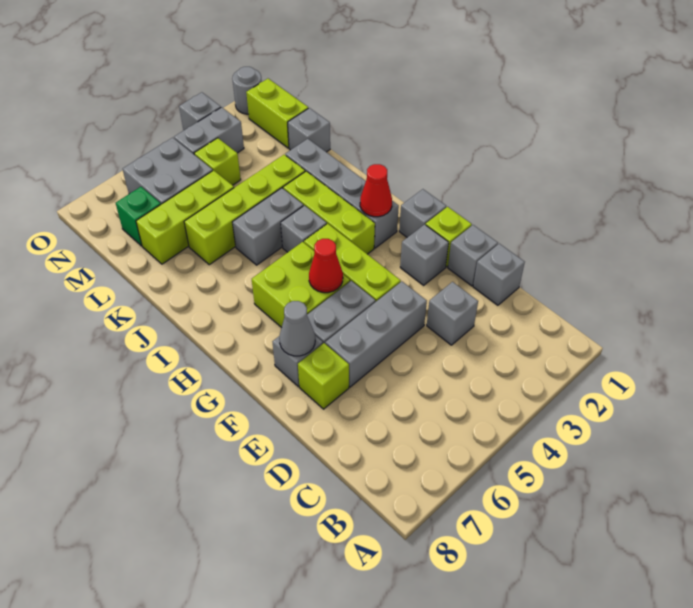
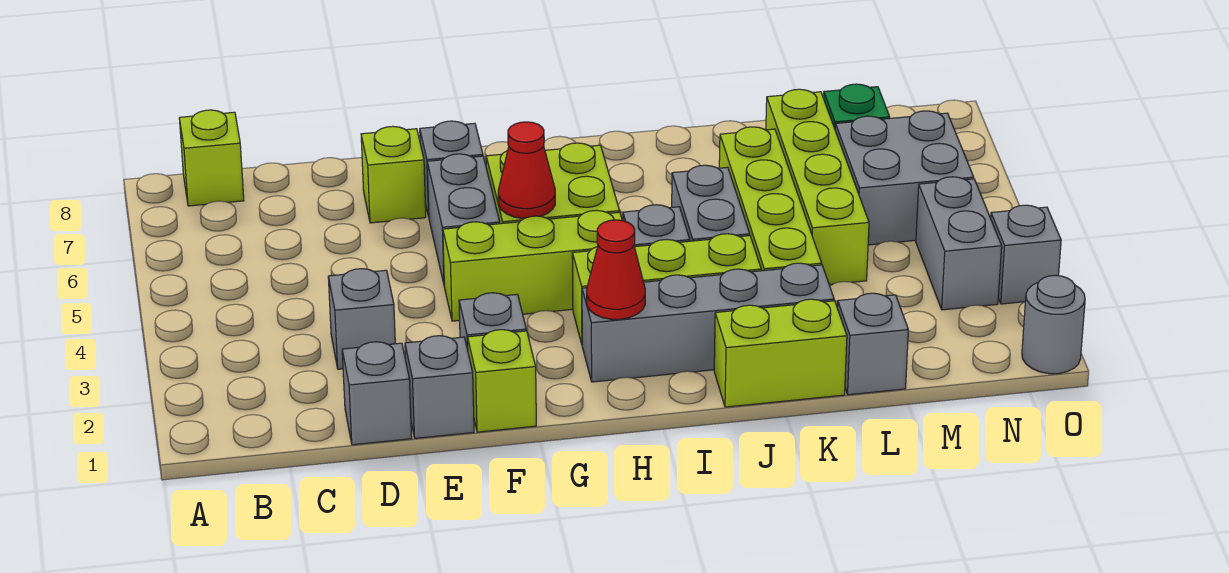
grey 1x3 brick [325,281,427,387] -> none
grey 1x1 cone [279,301,315,356] -> none
grey 1x1 brick [399,189,446,237] -> none
lime 1x3 brick [136,170,234,264] -> lime 1x4 brick [766,89,869,284]
lime 1x2 brick [246,79,308,148] -> lime 1x2 brick moved to [714,299,847,407]
lime 1x1 brick [194,138,241,185] -> lime 1x1 brick moved to [179,110,244,206]

